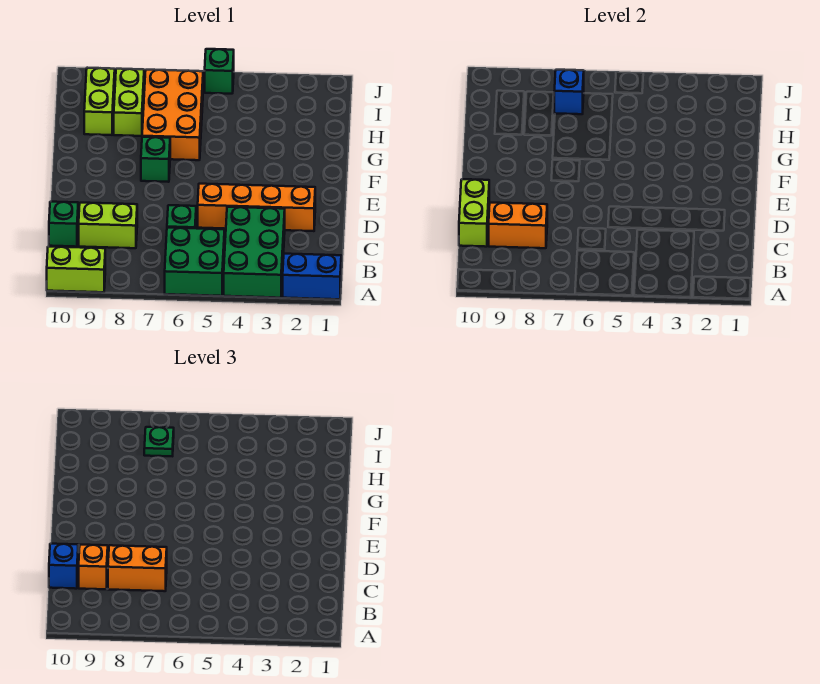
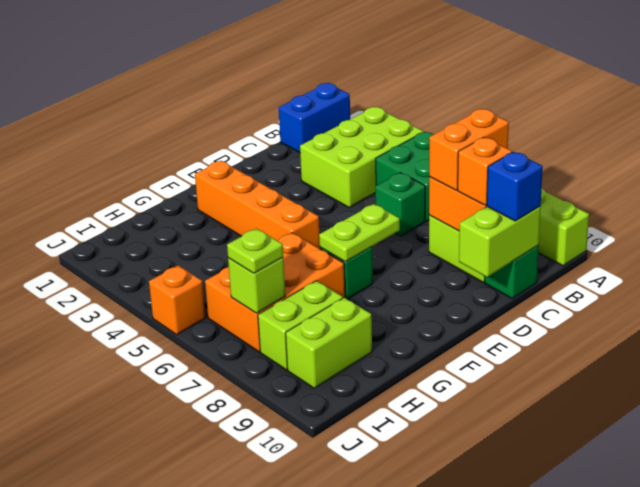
blue 1x2 brick [283,254,341,299] -> blue 1x2 brick turned to [279,83,350,152]
green 2x3 brick [224,207,285,298] -> lime 2x3 brick [300,107,423,207]
orange 1x2 brick [108,545,167,591] -> orange 1x2 brick turned to [429,109,509,190]
orange 1x4 brick [198,184,315,231] -> orange 1x4 brick moved to [195,161,320,249]
none -> lime 1x2 plate [319,204,400,262]
blue 1x1 brick [554,70,584,114] -> lime 1x1 brick [228,257,285,313]
green 1x1 plate [144,427,174,456] -> lime 1x1 plate [227,228,283,273]
green 1x1 brick [205,49,234,94] -> orange 1x1 brick [149,265,206,335]

